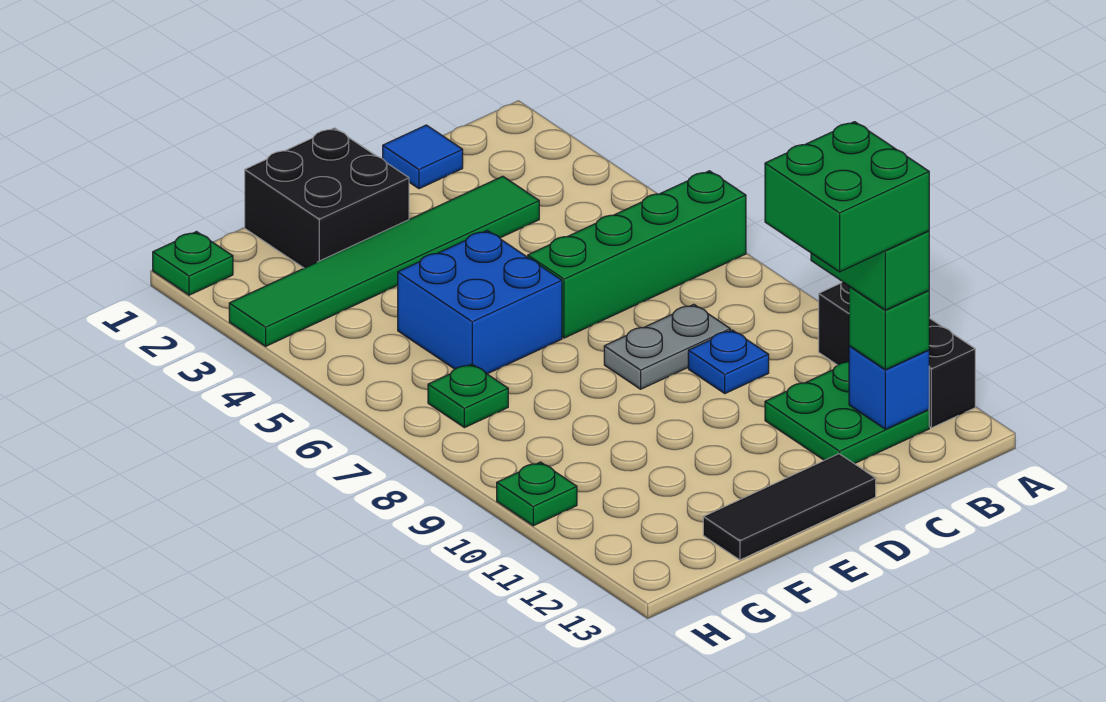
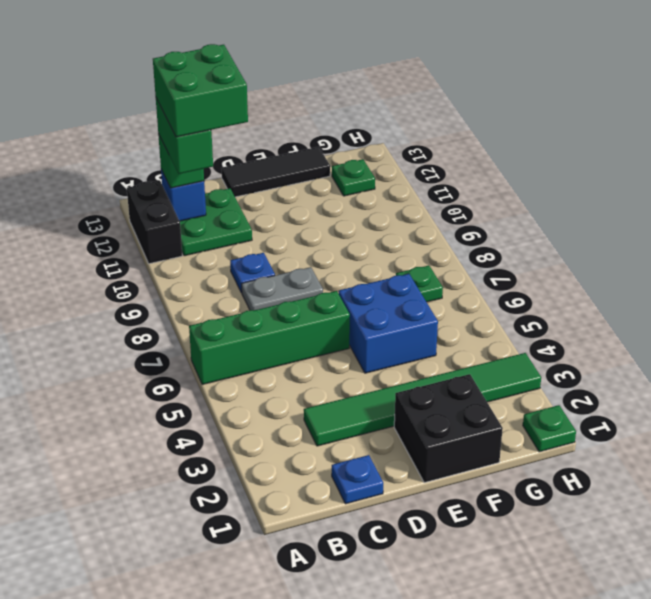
black 1x3 brick [819,282,975,428] -> black 1x2 brick [127,180,182,264]
blue 1x1 tile [383,125,463,189] -> blue 1x1 plate [332,455,383,504]
green 1x1 plate [497,462,577,526] -> green 1x1 plate moved to [332,159,375,196]

